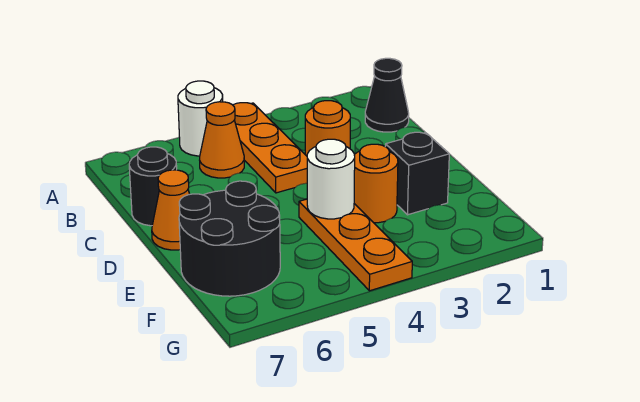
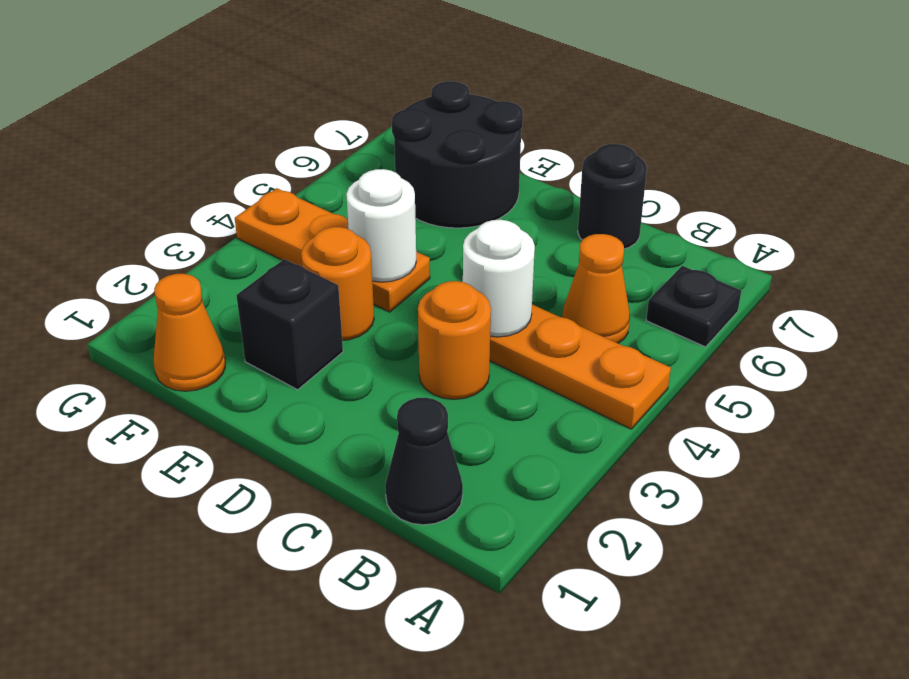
white 1x1 round brick [178,81,223,156] -> white 1x1 round brick moved to [463,220,535,337]
none -> black 1x1 plate [646,266,741,347]
orange 1x1 cone [152,170,190,250] -> orange 1x1 cone moved to [154,274,225,391]

